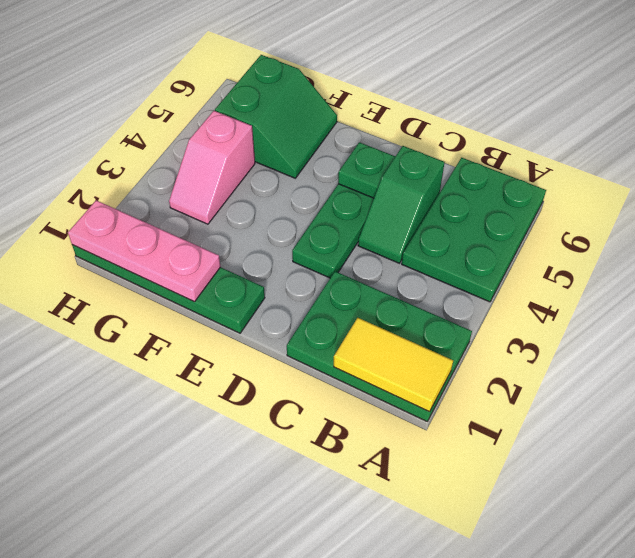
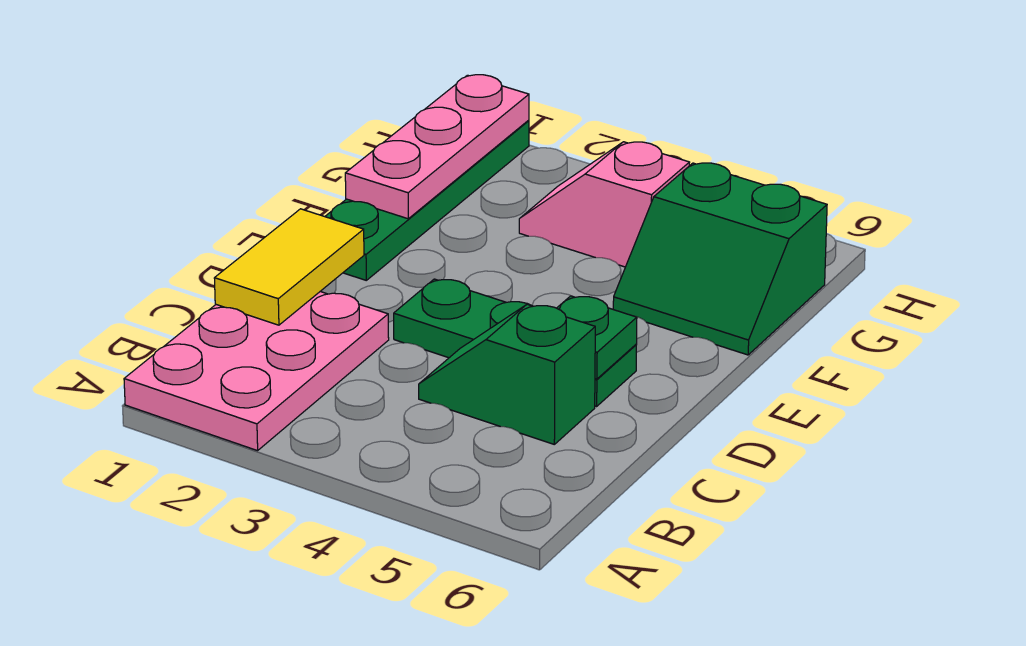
green 2x3 plate [287,271,472,421] -> pink 2x3 plate [124,291,389,451]
yellow 1x2 tile [334,318,453,412] -> yellow 1x2 tile moved to [214,209,364,325]
green 2x3 plate [402,158,546,302] -> none

